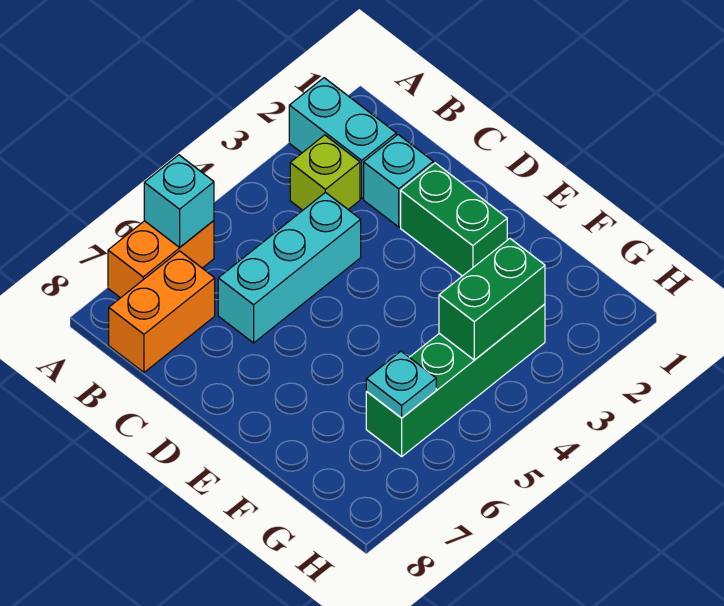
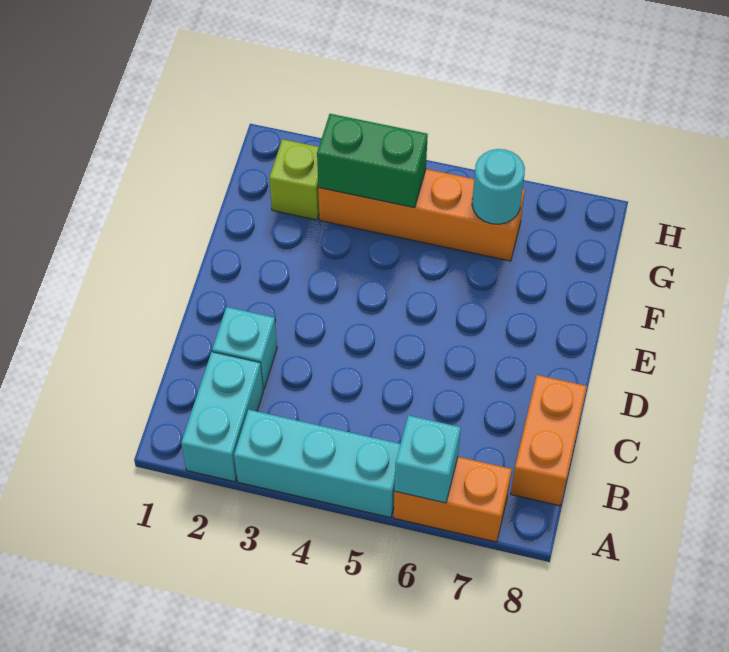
lime 1x1 brick [290,135,360,210] -> lime 1x1 brick moved to [269,139,319,220]
orange 1x2 brick [109,251,215,372] -> orange 1x2 brick turned to [511,375,587,506]
cyan 1x3 brick [218,192,361,343] -> cyan 1x3 brick moved to [234,410,400,518]
green 1x2 brick [401,163,507,276] -> none
green 1x4 brick [366,304,545,456] -> orange 1x4 brick [318,169,525,261]
cyan 1x1 plate [366,351,436,418] -> cyan 1x1 round brick [472,149,525,224]

